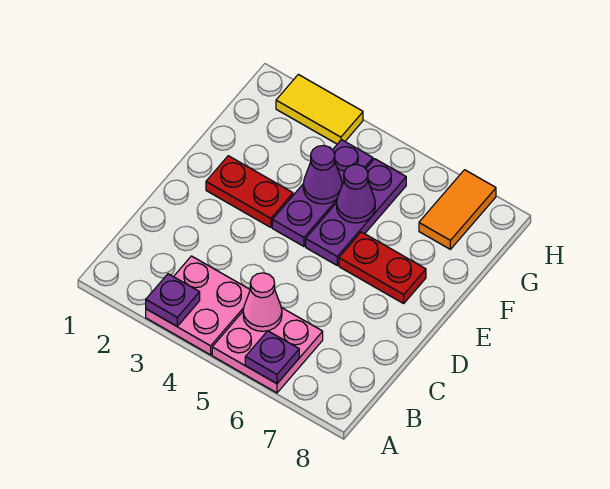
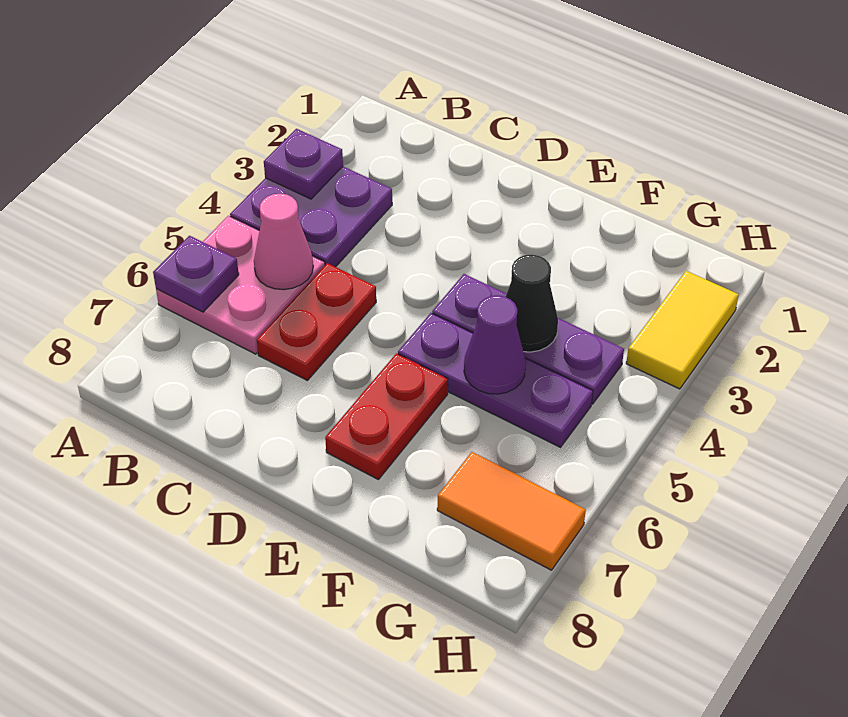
pink 2x2 plate [146,256,250,355] -> purple 2x2 plate [230,167,392,267]
red 1x2 plate [206,156,293,227] -> red 1x2 plate moved to [257,263,376,380]
purple 1x1 cone [303,145,342,204] -> black 1x1 cone [505,254,558,352]

